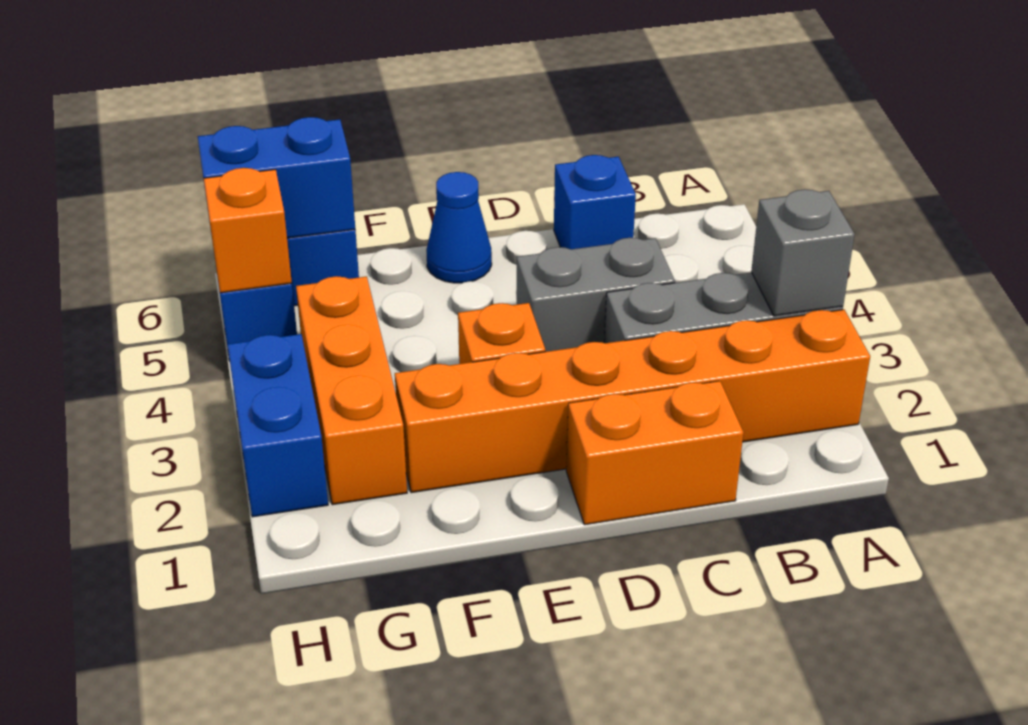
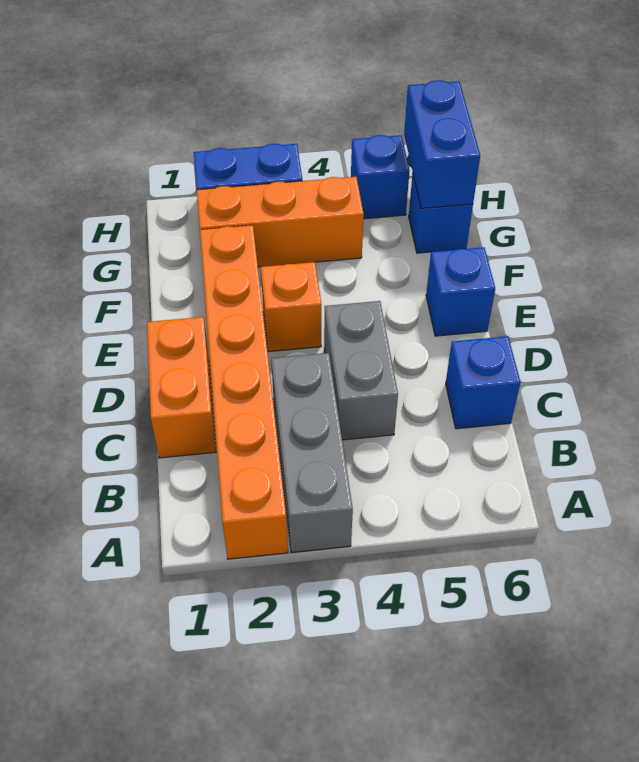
grey 1x1 brick [751,189,855,316] -> none
blue 1x1 cone [426,172,492,283] -> blue 1x1 brick [426,247,495,336]
orange 1x1 brick [204,168,292,293] -> none

